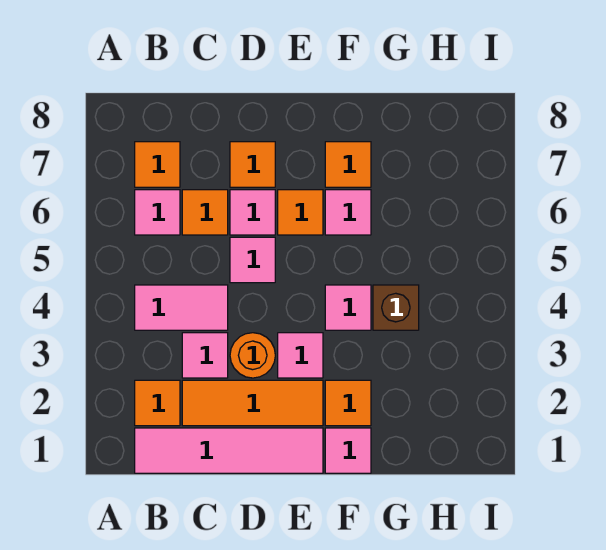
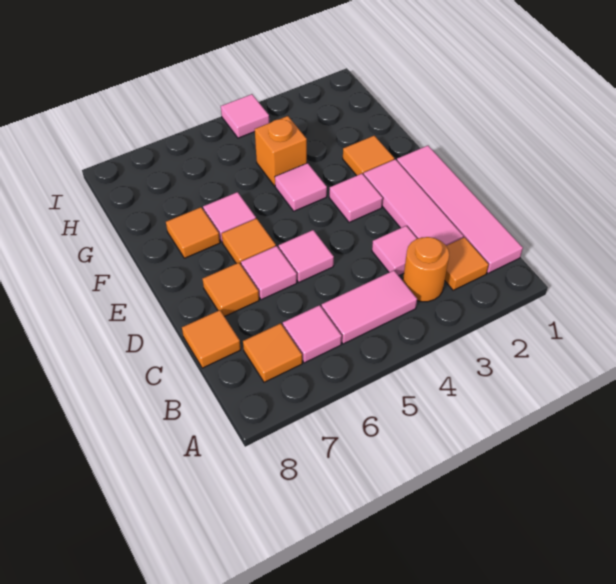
pink 1x2 tile [135,285,228,330] -> pink 1x2 tile turned to [321,270,417,344]
orange 1x3 tile [182,380,323,426] -> pink 1x3 tile [364,159,463,246]
orange 1x1 tile [182,190,228,235] -> orange 1x1 tile moved to [182,310,241,368]
orange 1x1 round brick [230,333,275,378] -> orange 1x1 round brick moved to [403,237,449,302]
pink 1x1 tile [325,428,371,473] -> pink 1x1 tile moved to [221,94,269,138]
brown 1x1 brick [373,285,419,330] -> orange 1x1 brick [255,116,307,186]

